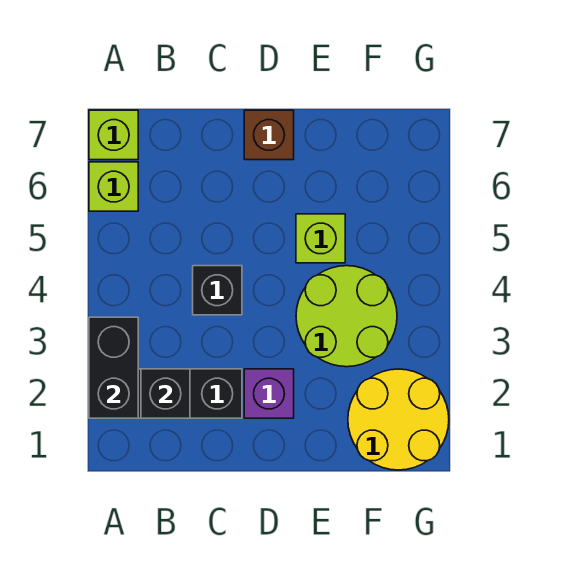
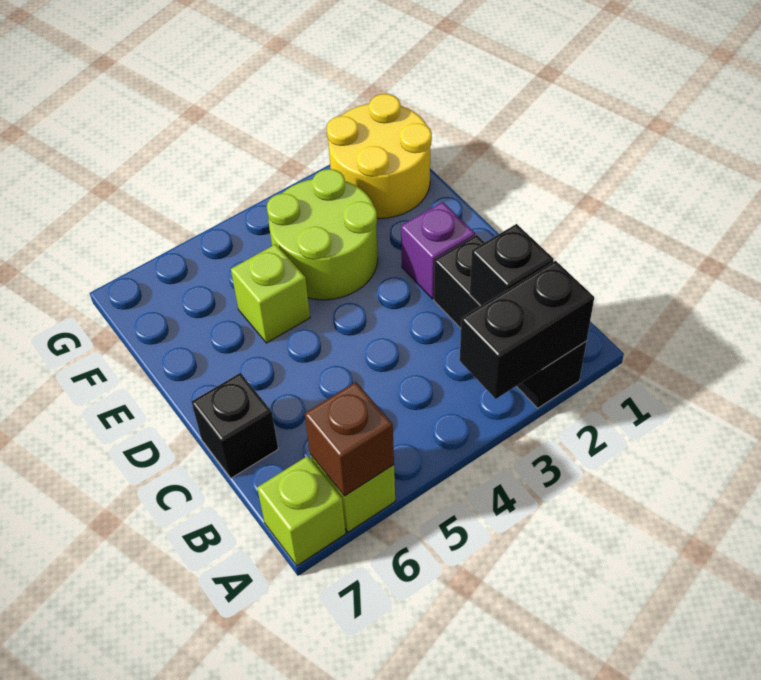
black 1x1 brick [193,266,242,315] -> black 1x1 brick moved to [191,373,278,478]
brown 1x1 brick [244,110,294,160] -> brown 1x1 brick moved to [305,382,394,496]

